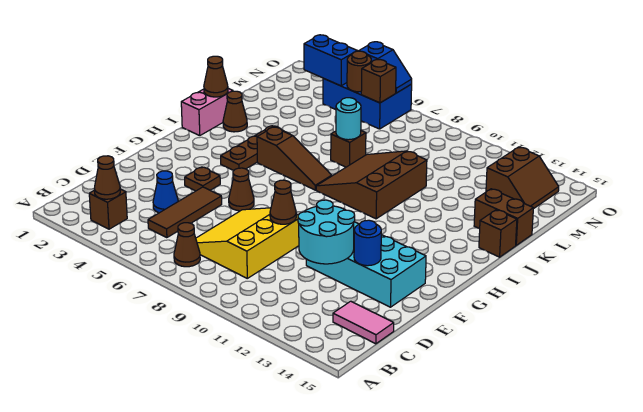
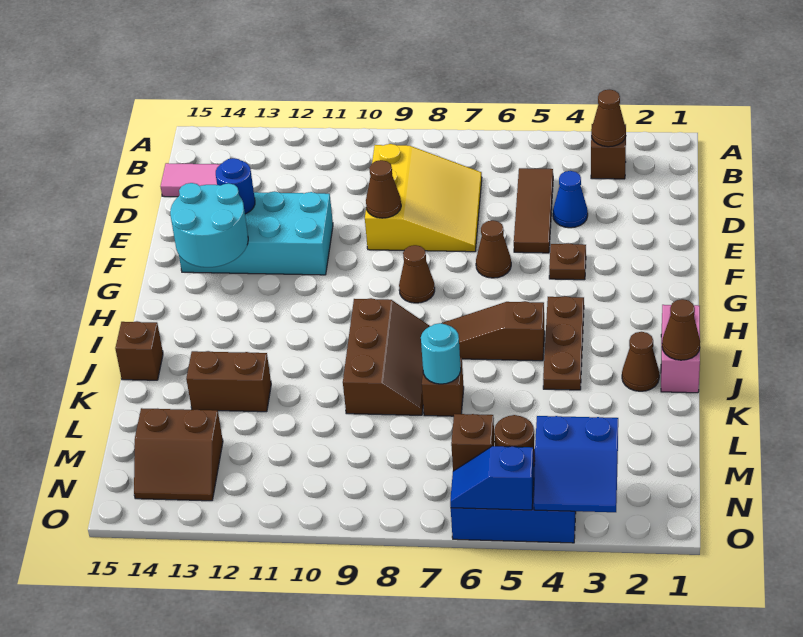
brown 1x1 cone [174,223,200,267] -> brown 1x1 cone moved to [399,245,435,303]
cyan 2x2 round brick [298,200,355,264] -> cyan 2x2 round brick moved to [170,183,248,267]
brown 3x3 slope [316,151,427,219] -> brown 2x3 slope [343,298,430,415]
brown 1x2 brick [474,189,533,245] -> brown 1x2 brick moved to [186,351,271,412]
brown 2x2 slope [486,147,559,209] -> brown 2x2 slope turned to [134,408,223,501]

